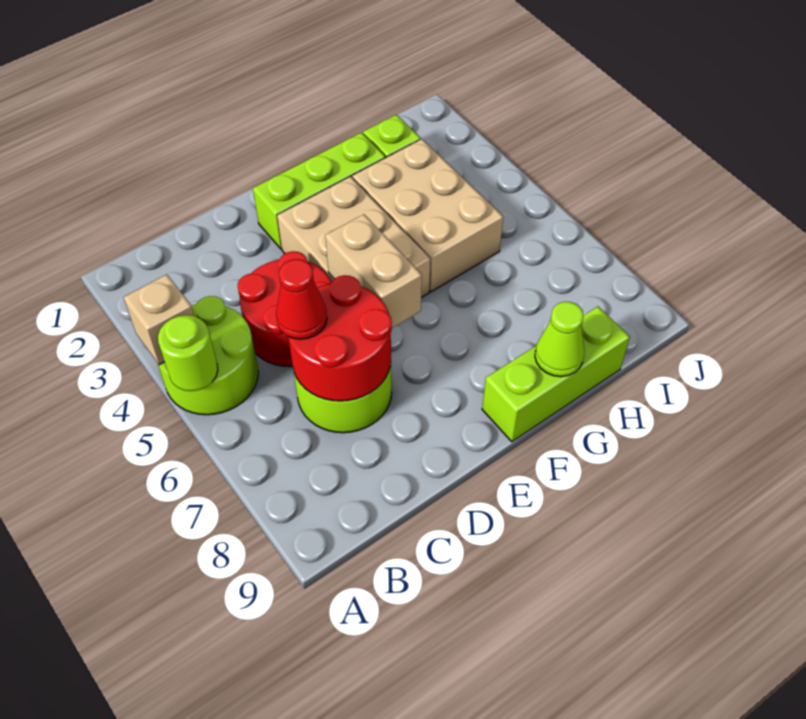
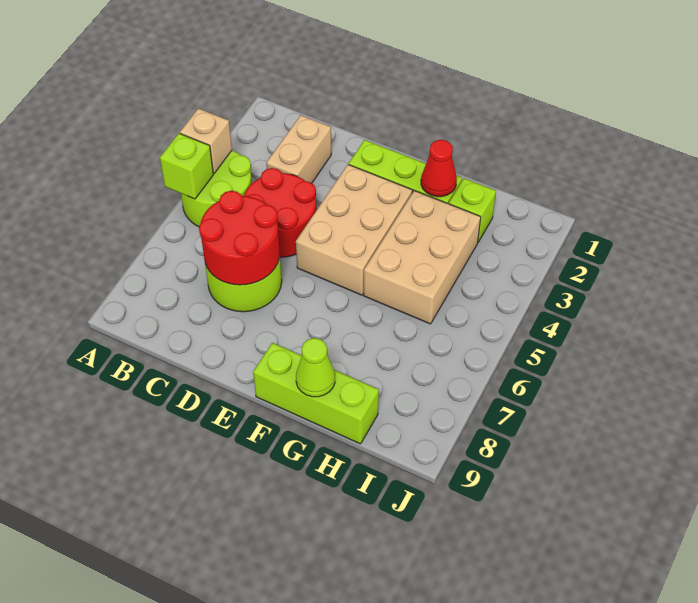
lime 1x1 round brick [158,315,218,391] -> lime 1x1 brick [160,133,213,199]
red 1x1 cone [276,259,327,339] -> red 1x1 cone moved to [421,140,457,197]
tan 1x2 brick [325,214,422,328] -> tan 1x2 brick moved to [266,115,331,183]

